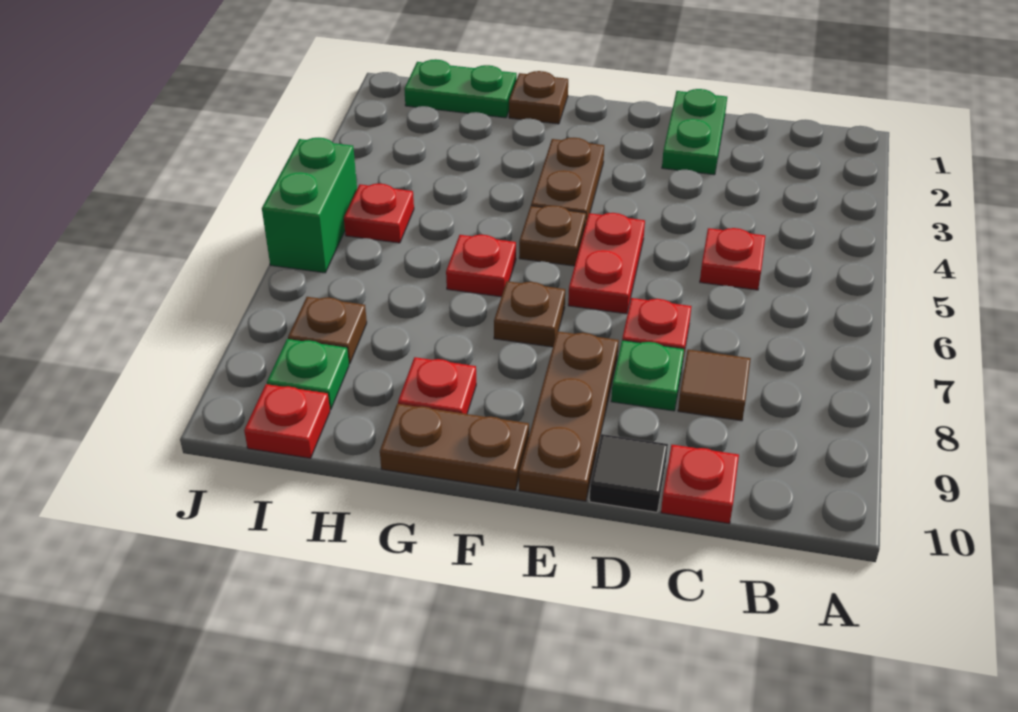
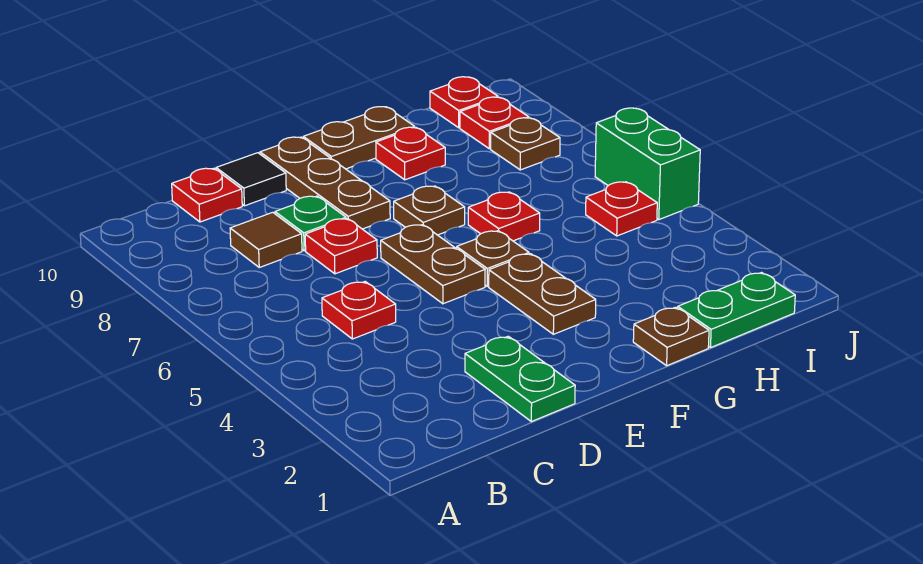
red 1x2 plate [568,213,645,314] -> brown 1x2 plate [381,225,485,304]
green 1x1 plate [267,339,349,410] -> red 1x1 plate [460,97,529,149]

